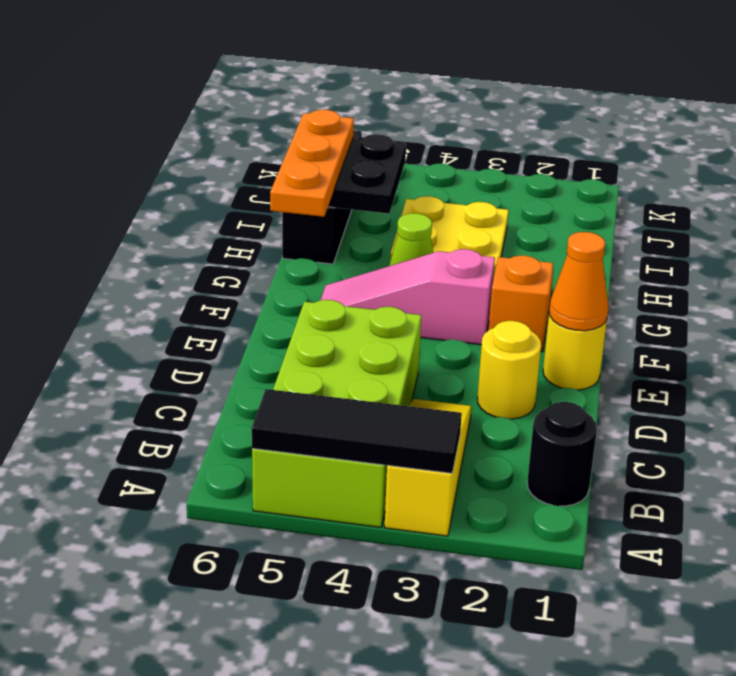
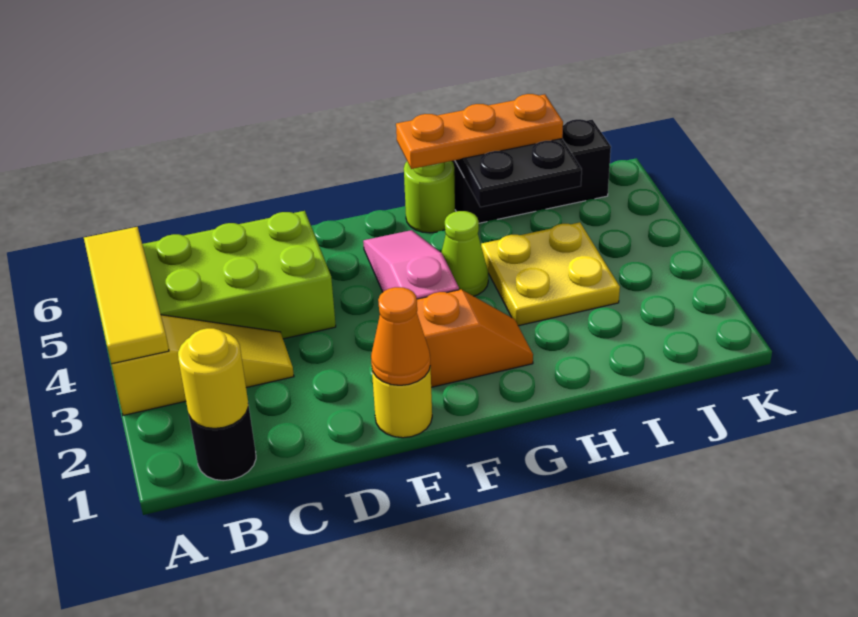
black 1x3 tile [252,389,462,473] -> yellow 1x3 tile [84,227,169,364]
yellow 1x1 round brick [477,321,541,419] -> yellow 1x1 round brick moved to [178,328,248,428]
none -> lime 1x1 round brick [404,161,455,233]

